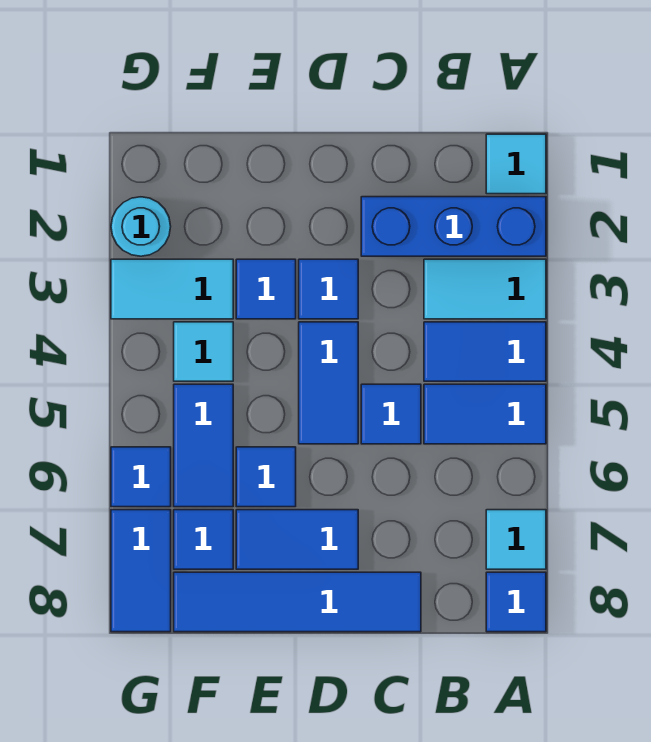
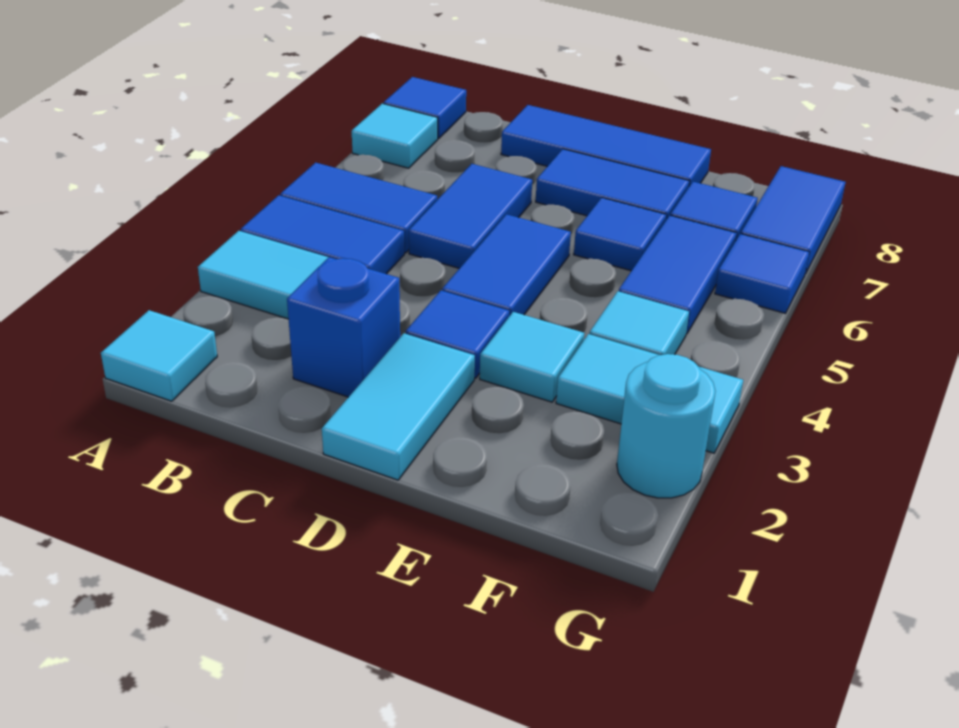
blue 1x3 brick [361,197,546,256] -> blue 1x1 brick [287,257,400,397]
blue 1x1 tile [361,384,421,444] -> blue 1x2 tile [409,164,532,268]
blue 1x4 tile [174,572,421,632] -> blue 1x3 tile [501,105,711,186]
none -> cyan 1x2 tile [322,333,475,480]
blue 1x1 tile [236,259,296,319] -> cyan 1x1 tile [480,312,584,402]

